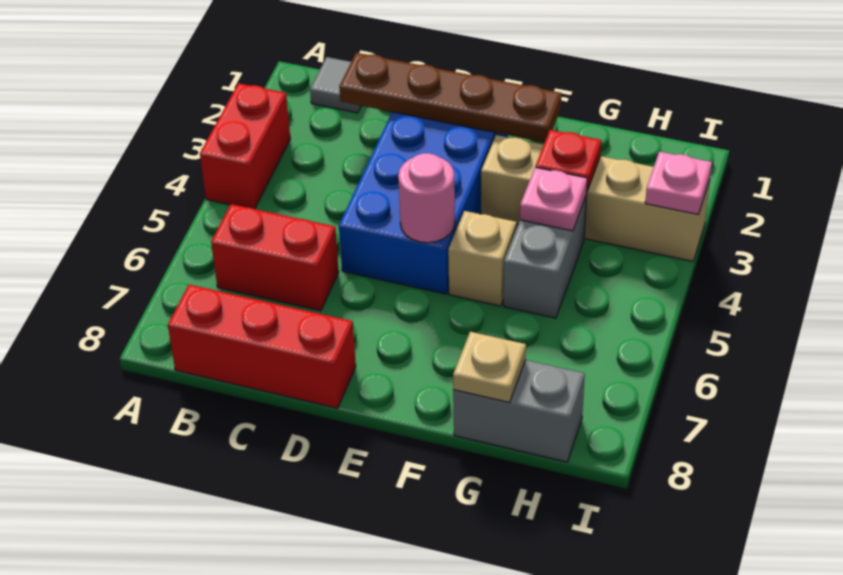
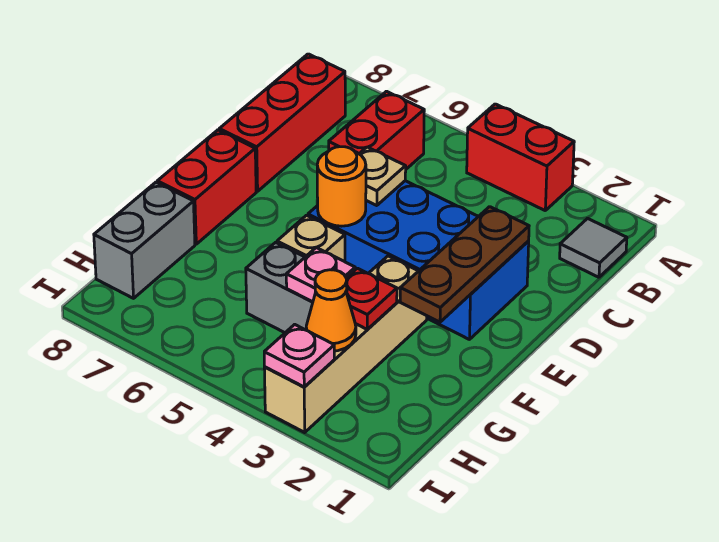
brown 1x4 plate [339,53,562,142] -> brown 1x3 plate [400,207,529,322]
pink 1x1 round brick [398,153,455,243] -> orange 1x1 round brick [317,147,366,226]
none -> red 1x2 brick [157,130,256,244]
tan 1x1 plate [453,332,526,402] -> tan 1x1 plate moved to [359,147,406,206]
none -> orange 1x1 cone [306,270,356,351]

